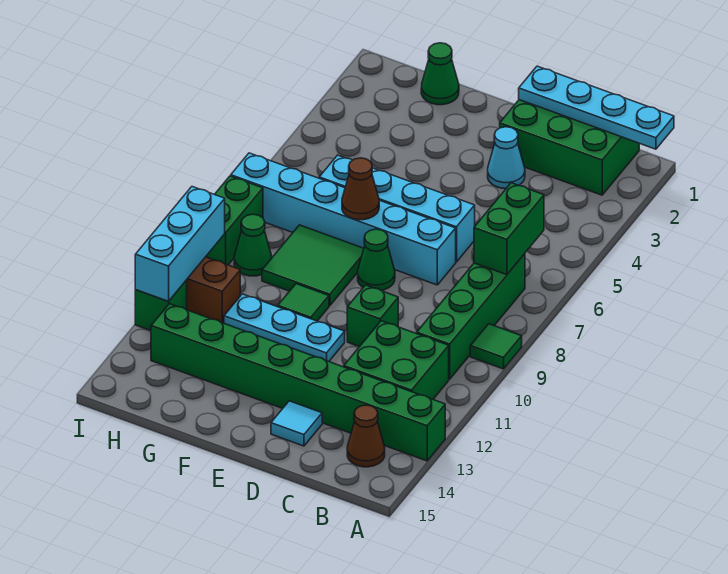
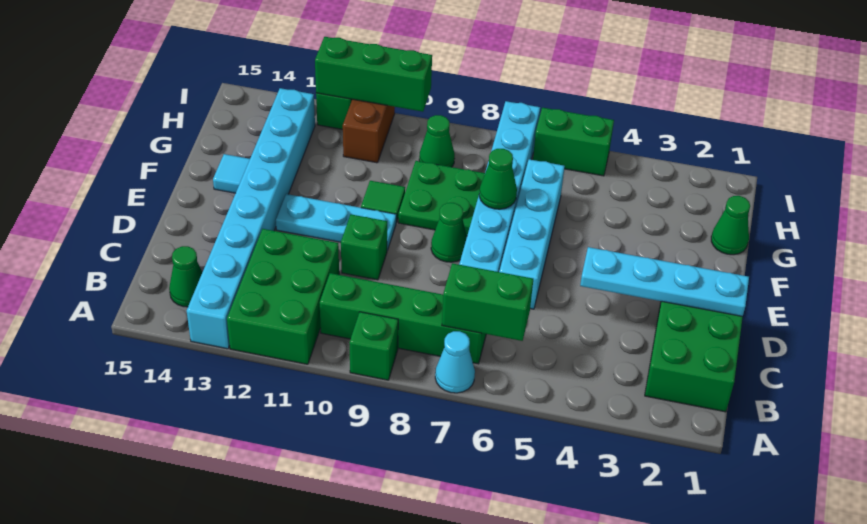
cyan 1x4 plate [519,66,674,149] -> cyan 1x4 plate turned to [580,247,749,316]
green 1x1 tile [470,324,522,369] -> green 1x1 brick [349,312,398,380]
green 1x8 brick [151,304,445,461] -> cyan 1x8 brick [187,88,315,349]
green 2x2 brick [344,321,449,399] -> green 2x3 brick [227,229,339,364]
brown 1x1 cone [347,405,385,467] -> green 1x1 cone [169,246,202,307]
cyan 1x1 cone [488,127,525,189] -> cyan 1x1 cone moved to [435,331,475,393]
cyan 1x1 tile [271,401,322,446] -> cyan 1x1 tile moved to [213,154,250,193]
cyan 1x3 plate [224,294,345,361] -> cyan 1x3 plate turned to [276,194,396,251]
brown 1x1 cone [342,158,379,220] -> green 1x1 cone [479,149,517,209]
green 2x2 tile [262,225,364,306] -> green 2x2 plate [398,161,485,235]
green 1x2 brick [206,176,263,265] -> green 1x2 brick moved to [533,108,614,176]
cyan 1x3 brick [135,187,225,301] -> green 1x3 brick [315,37,432,112]

